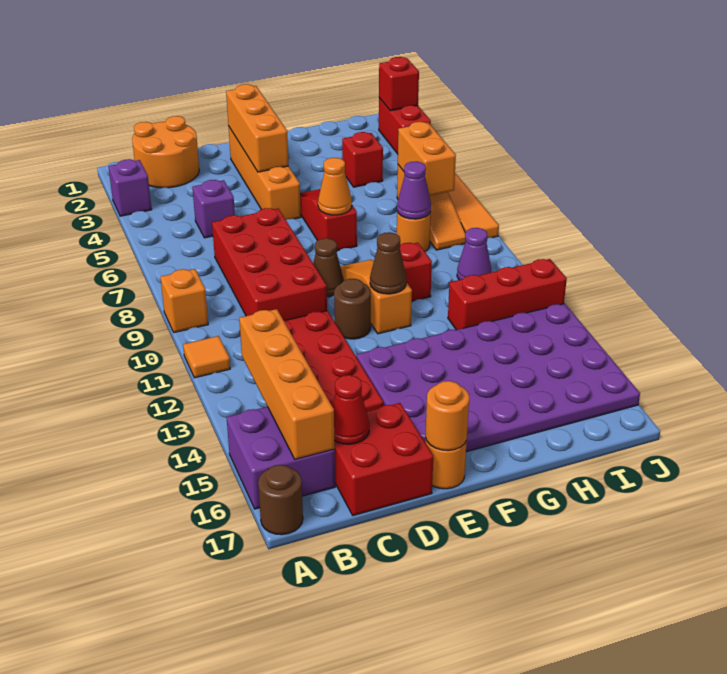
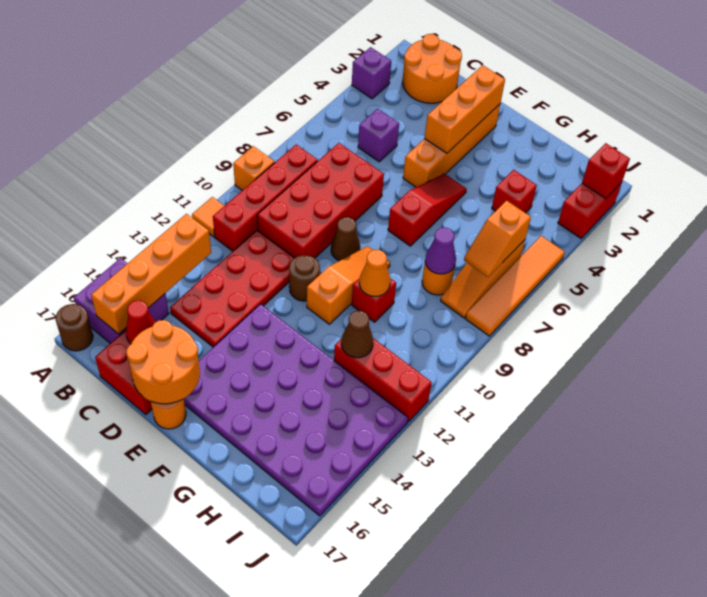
none -> red 1x4 brick [213,145,318,251]
orange 1x1 round brick [425,381,469,451] -> orange 2x2 round brick [126,320,200,404]
orange 1x1 cone [318,158,352,215] -> orange 1x1 cone moved to [359,250,390,296]
brown 1x1 cone [370,232,406,294] -> brown 1x1 cone moved to [341,311,373,358]
orange 1x2 brick [398,122,456,196] -> orange 1x2 slope [464,201,531,277]
purple 1x1 cone [457,228,491,280] -> none

